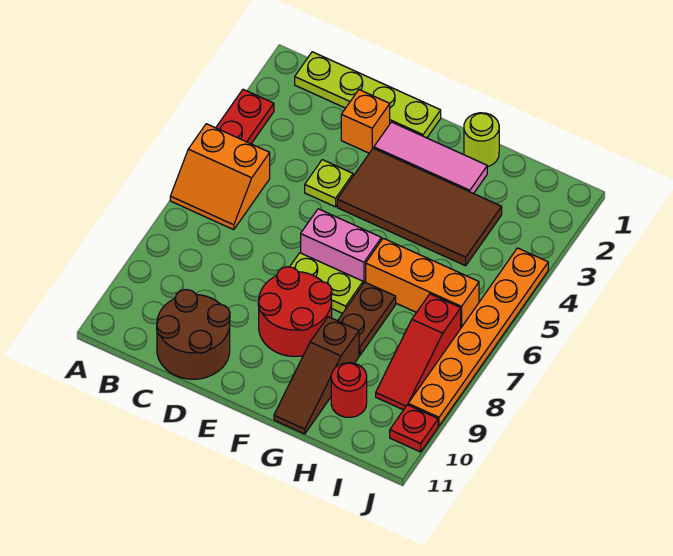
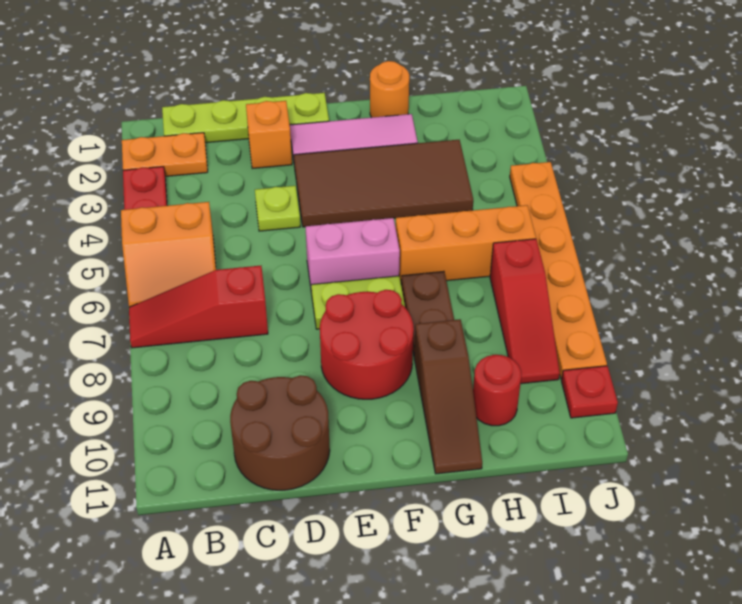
none -> orange 1x2 plate [122,133,208,177]
none -> red 1x3 slope [129,266,268,348]
lime 1x1 round brick [464,113,499,167] -> orange 1x1 round brick [370,61,409,118]

